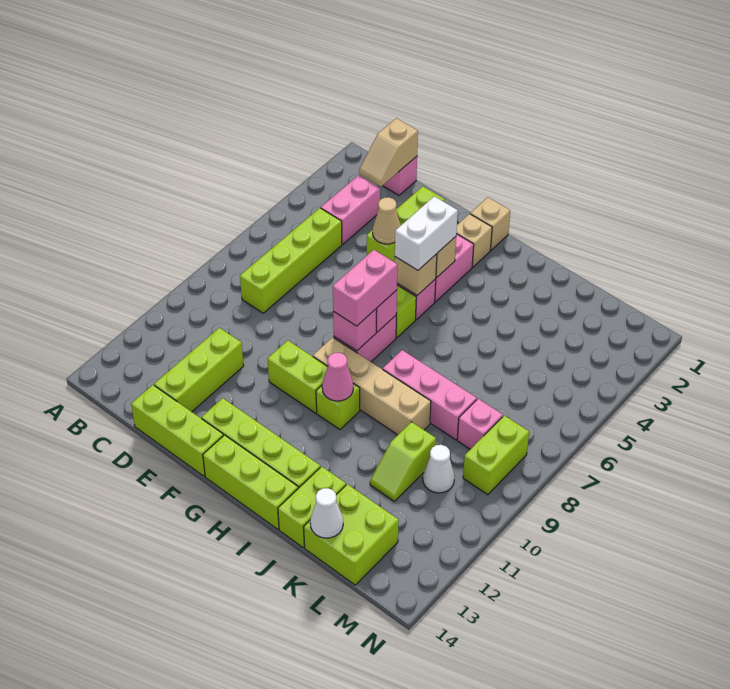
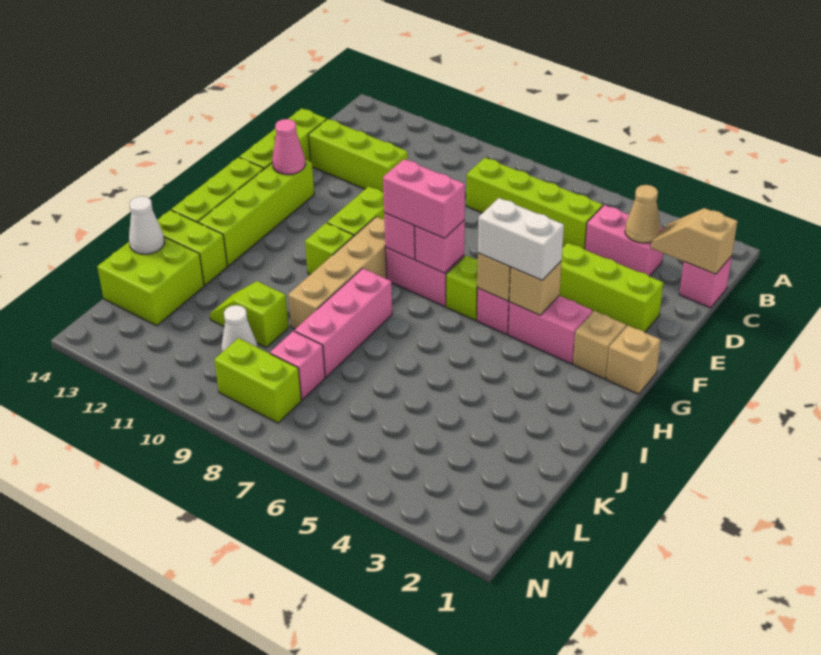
tan 1x1 cone [373,197,401,244] -> tan 1x1 cone moved to [625,185,660,243]
pink 1x1 cone [322,353,353,401] -> pink 1x1 cone moved to [272,119,305,175]

